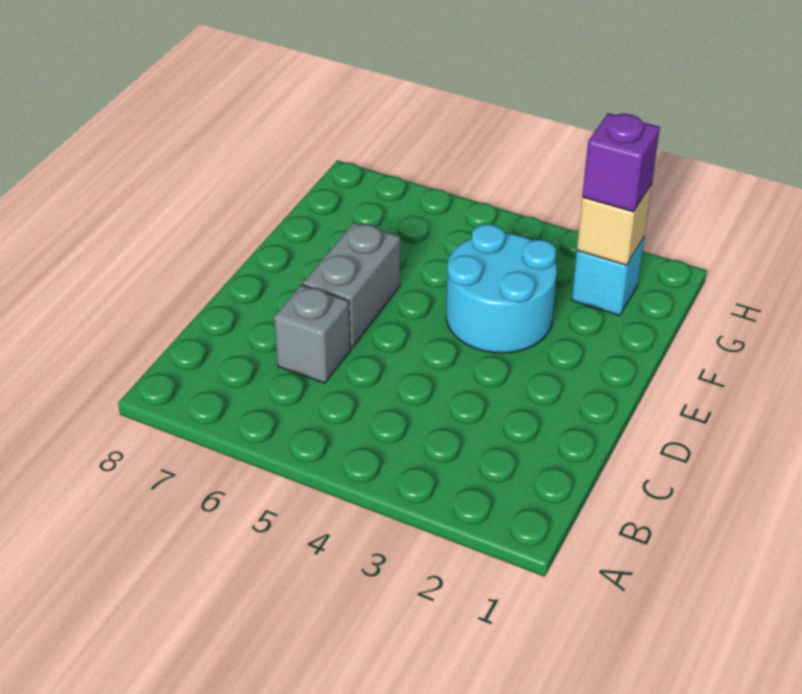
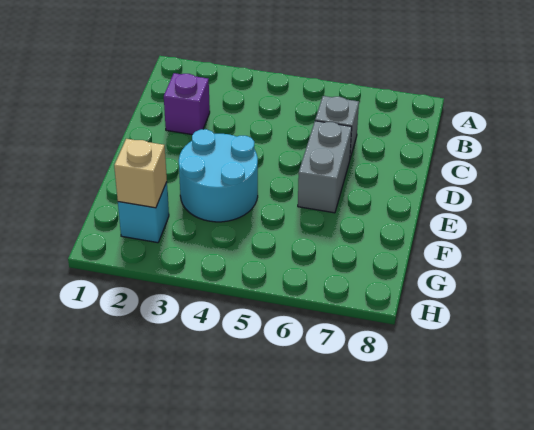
purple 1x1 brick [582,113,660,212] -> purple 1x1 brick moved to [164,73,210,135]

